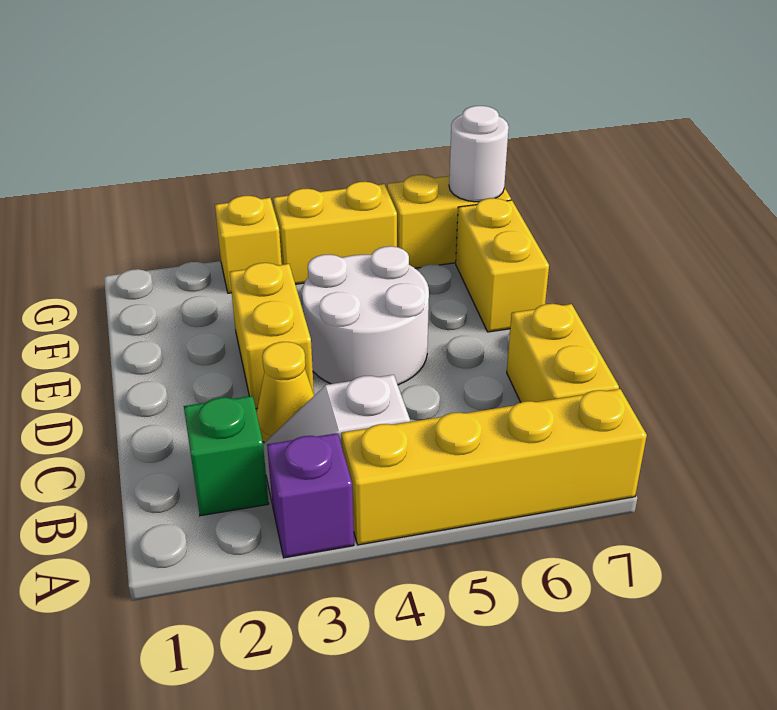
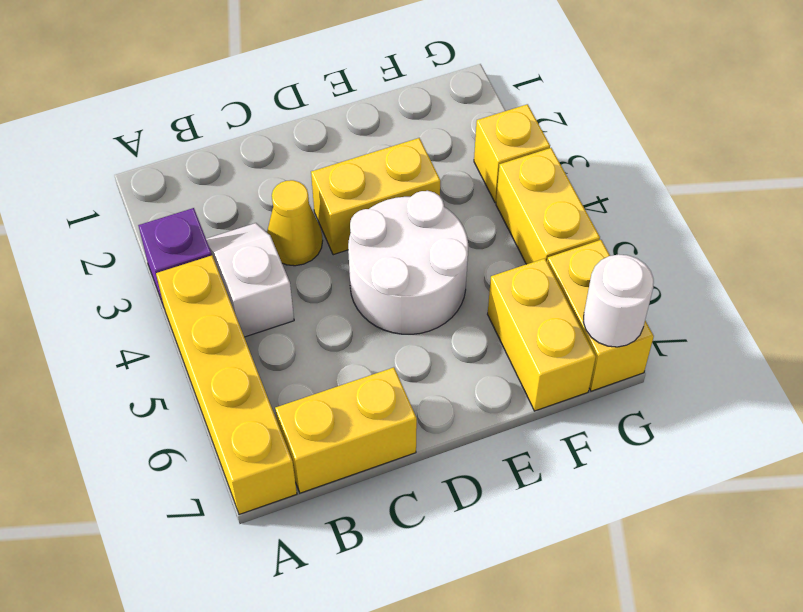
green 1x1 brick [184,396,269,516] -> none
yellow 1x2 brick [456,198,549,332] -> yellow 1x2 brick turned to [488,258,596,411]

